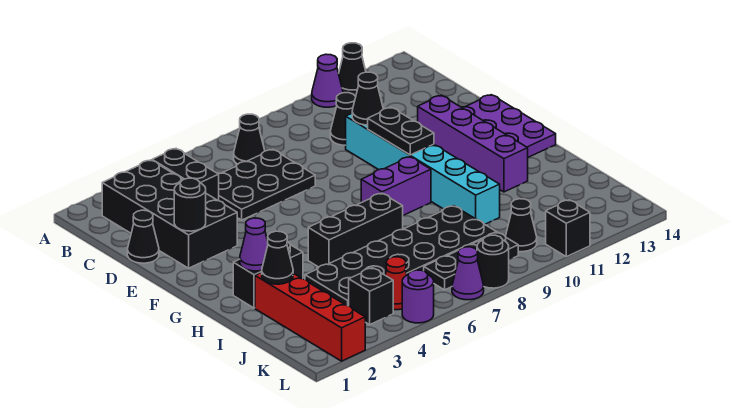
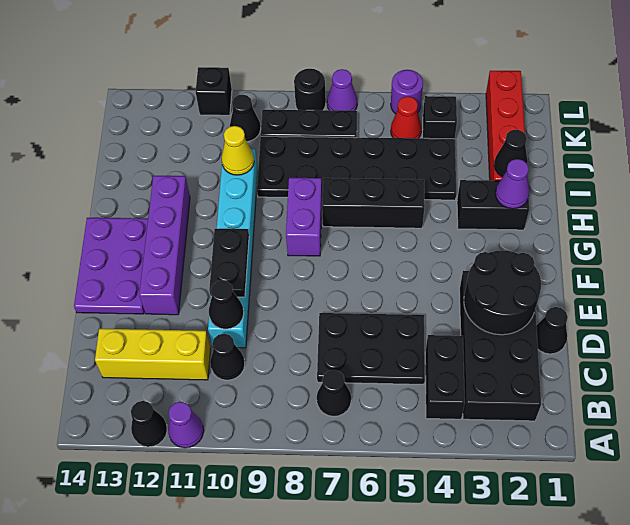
none -> yellow 1x3 brick [95,329,210,380]
black 1x1 round brick [174,178,206,231] -> black 2x2 round brick [464,250,541,335]
purple 1x2 brick [361,157,431,215] -> purple 1x2 brick turned to [286,178,322,256]
none -> yellow 1x1 cone [222,126,254,175]

